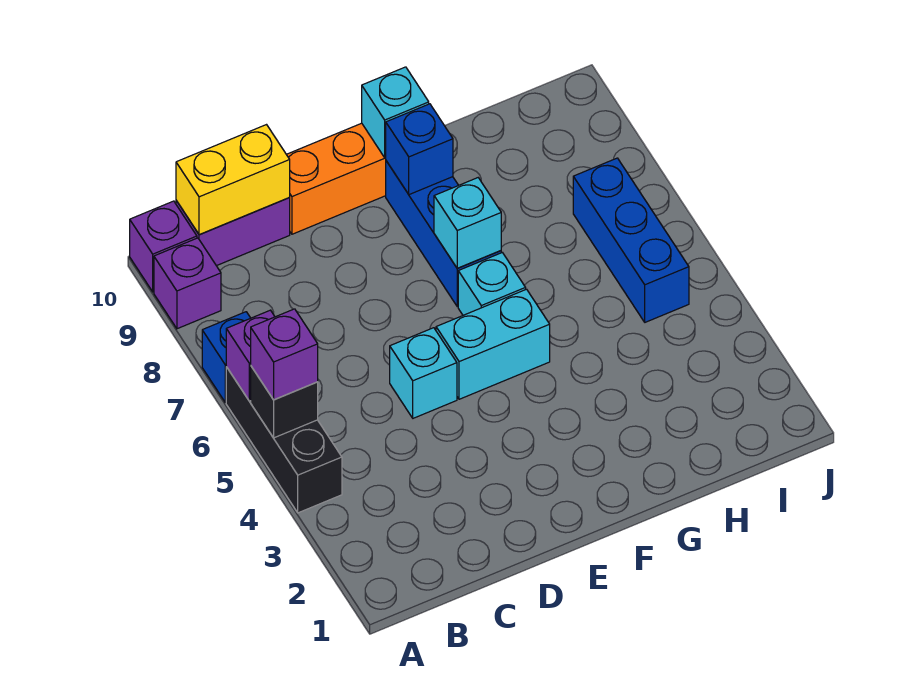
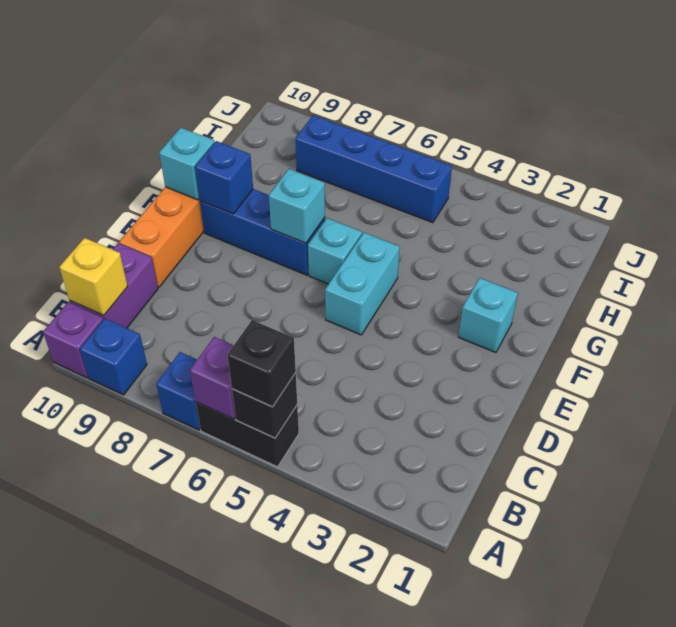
black 1x3 brick [226,367,342,513] -> black 1x2 brick [196,402,299,467]
purple 1x1 brick [251,309,318,400] -> black 1x1 brick [227,320,296,407]
purple 1x1 brick [154,238,221,329] -> blue 1x1 brick [80,318,147,395]
yellow 1x2 brick [176,125,290,235] -> yellow 1x1 brick [59,238,128,315]
cyan 1x1 brick [390,328,457,418] -> cyan 1x1 brick moved to [459,278,518,353]
blue 1x3 brick [573,158,689,322] -> blue 1x4 brick [295,115,452,223]

